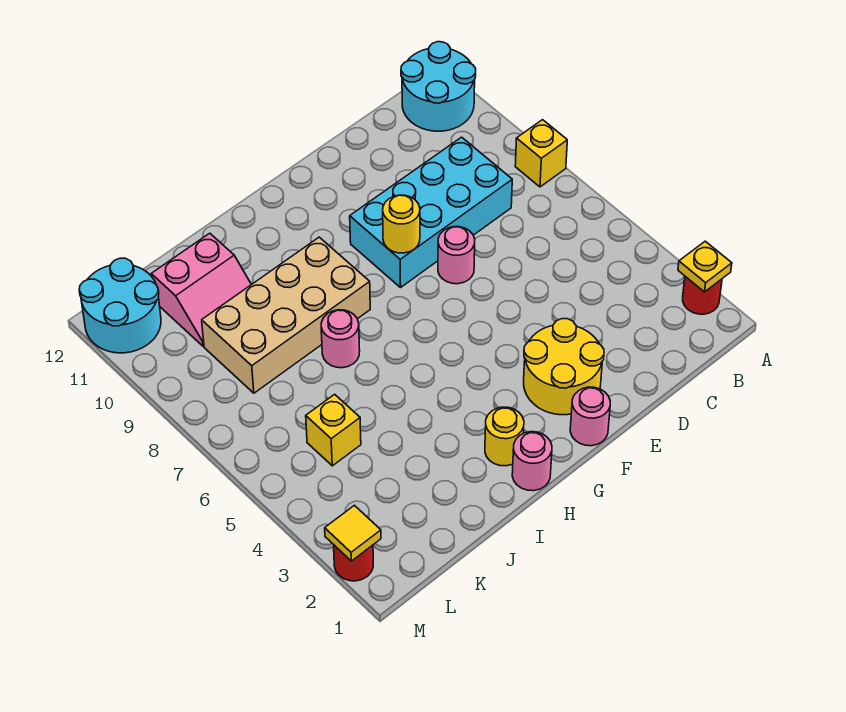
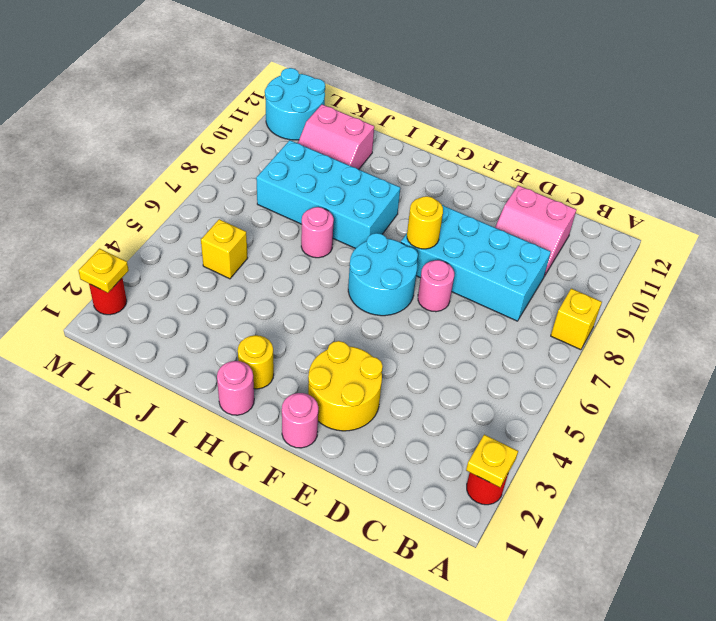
cyan 2x2 round brick [401,42,476,131] -> cyan 2x2 round brick moved to [348,233,418,316]
none -> pink 2x2 slope [495,185,576,276]
tan 2x4 brick [202,237,370,393] -> cyan 2x4 brick [256,140,400,249]
yellow 1x1 tile [325,505,381,561] -> yellow 1x1 plate [78,249,129,293]

